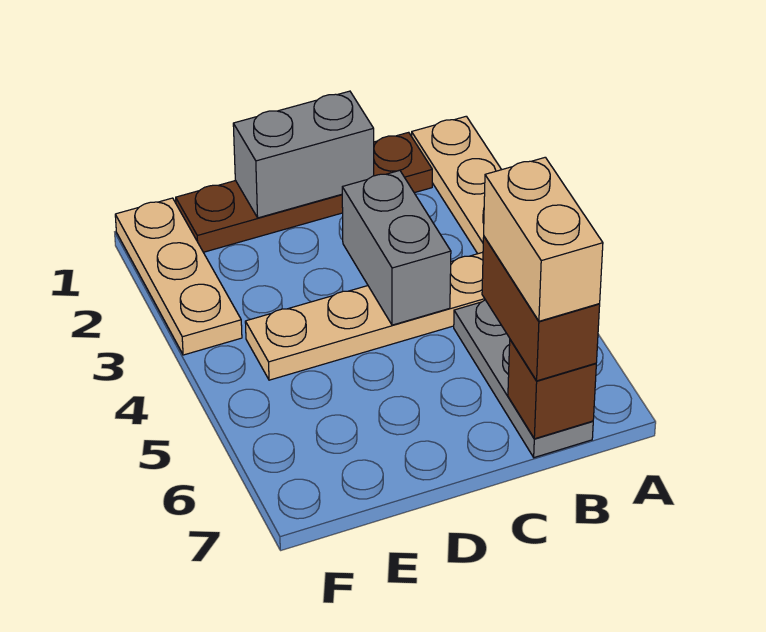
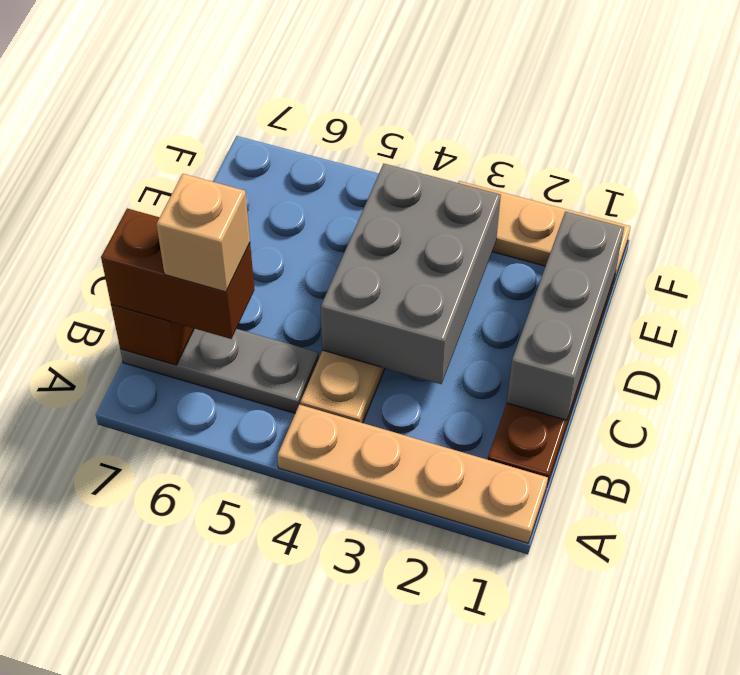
tan 1x2 brick [484,157,603,321] -> tan 1x1 brick [156,174,250,292]
grey 1x2 brick [233,91,374,218] -> grey 1x3 brick [507,211,624,420]
grey 1x2 brick [342,170,451,325] -> grey 2x3 brick [321,164,501,384]

